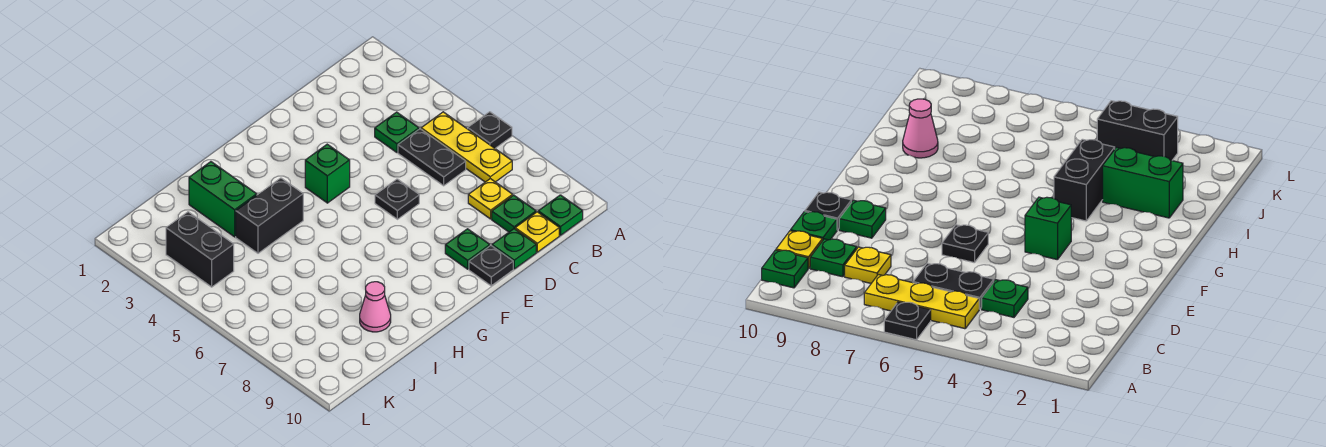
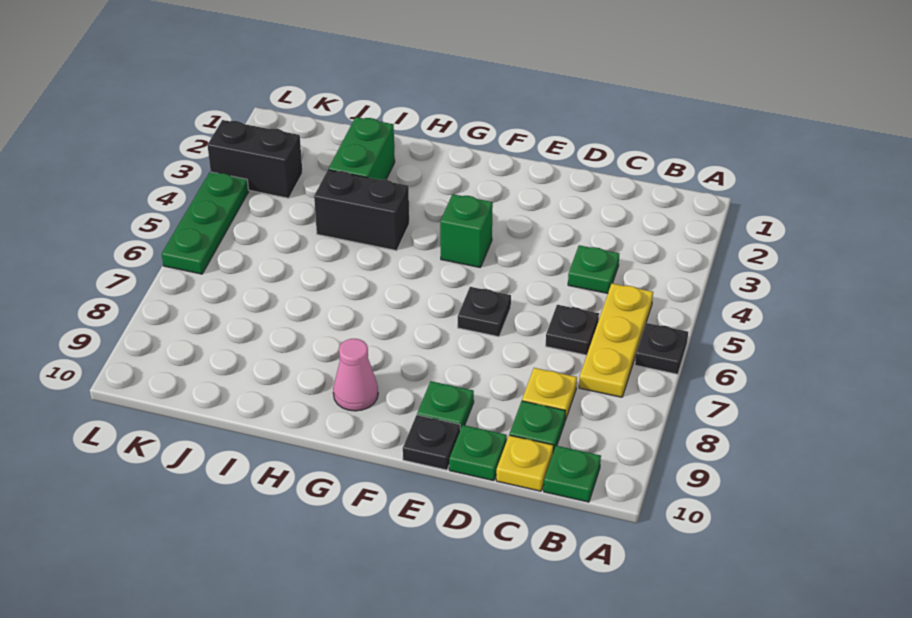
black 1x2 plate [398,129,466,186] -> black 1x1 plate [546,305,599,355]
pink 1x1 cone [360,282,391,332] -> pink 1x1 cone moved to [333,339,378,411]
black 1x2 brick [166,212,234,287] -> black 1x2 brick turned to [208,120,303,198]
none -> green 1x3 plate [162,172,249,274]

